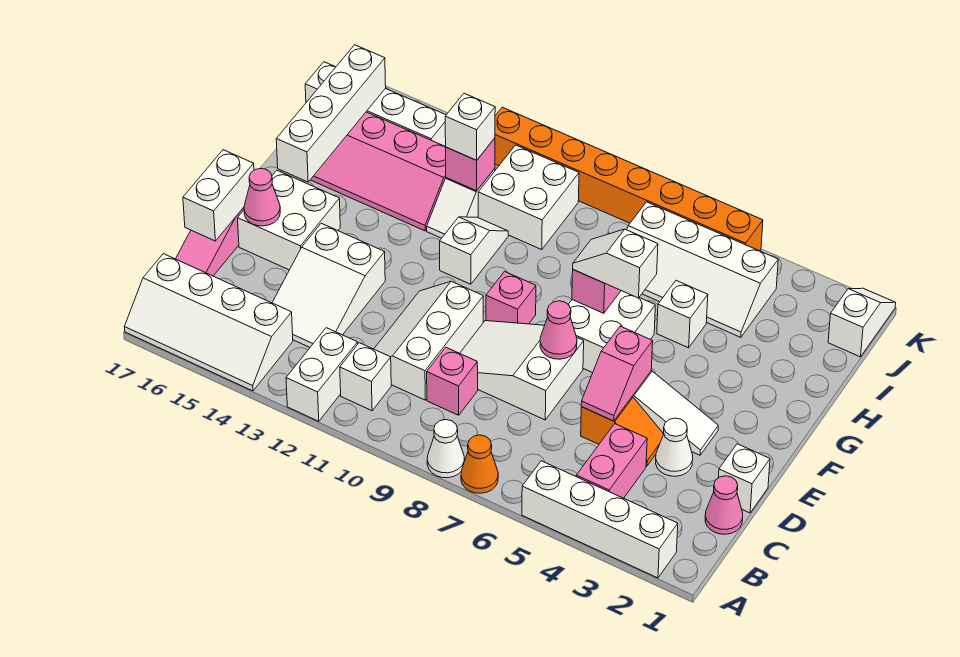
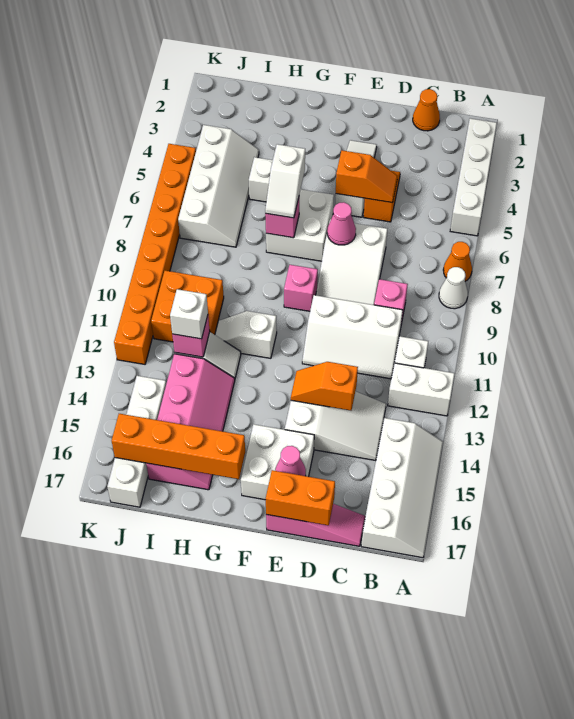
pink 1x2 brick [576,424,647,498] -> none
pink 1x1 cone [705,476,743,534] -> orange 1x1 cone [413,89,440,131]
white 1x1 brick [718,444,770,513] -> none
white 1x1 cone [656,418,693,476] -> none
pink 1x2 slope [581,326,653,421] -> orange 1x2 slope [336,150,397,203]
none -> orange 1x2 slope [291,362,358,411]
white 1x2 brick [183,150,254,241] -> orange 1x2 brick [266,470,335,525]
white 1x4 brick [276,45,386,182] -> orange 1x4 brick [112,414,245,479]
white 2x2 brick [478,145,579,249] -> orange 2x2 brick [151,271,224,342]
white 1x2 slope [828,288,896,357] -> none

